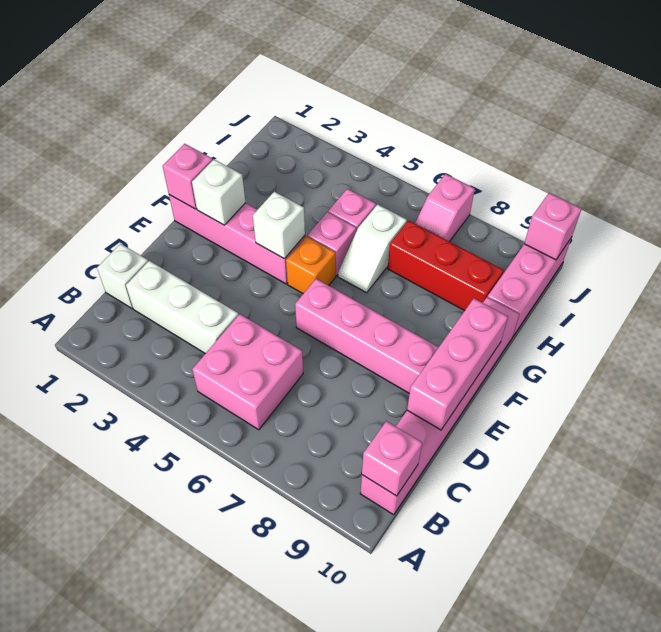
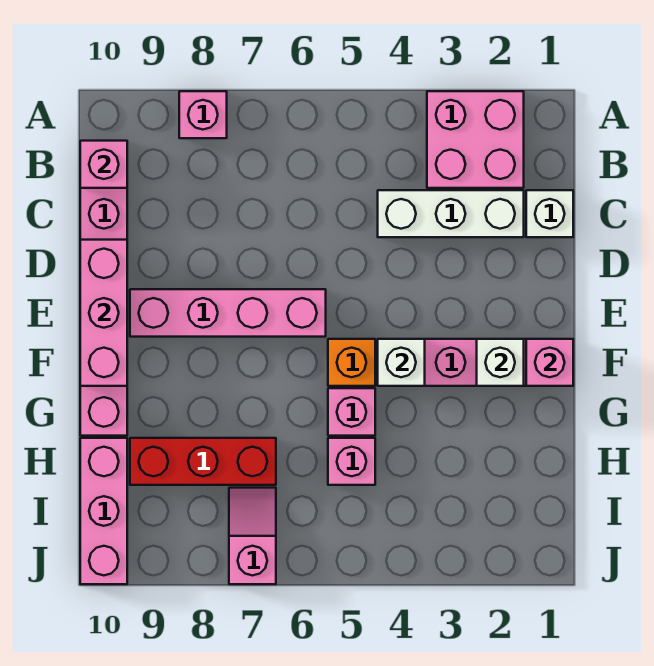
pink 2x2 brick [192,314,303,430] -> pink 2x2 brick moved to [427,91,524,188]
white 1x2 slope [338,204,407,293] -> none
pink 1x1 brick [524,193,581,260] -> pink 1x1 brick moved to [179,91,227,138]

